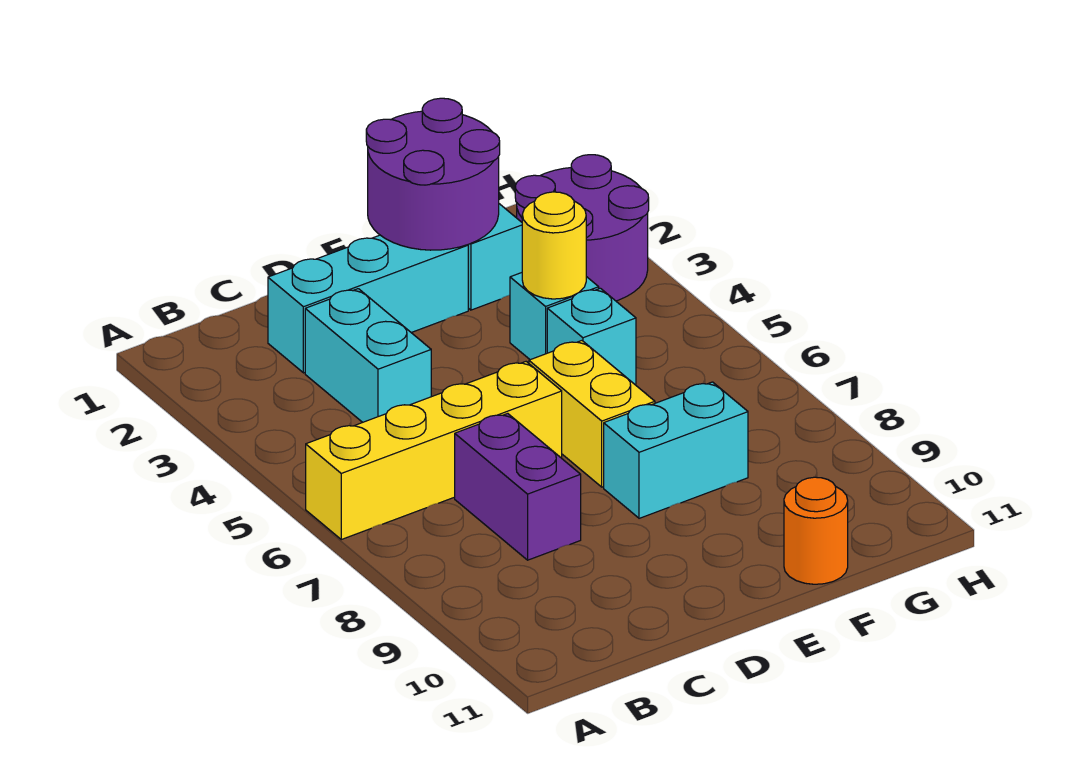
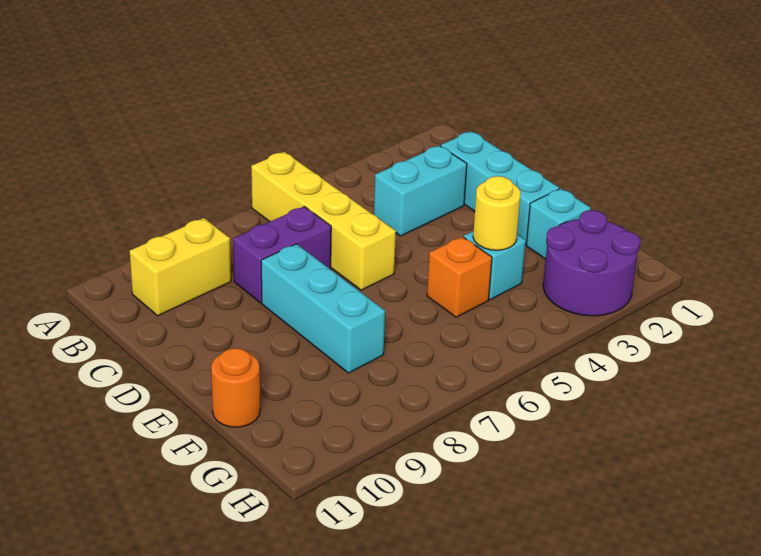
purple 2x2 round brick [366,98,500,250] -> none
yellow 1x2 brick [529,341,655,487] -> yellow 1x2 brick moved to [130,218,231,316]
cyan 1x2 brick [604,382,748,518] -> cyan 1x3 brick [261,244,385,373]
cyan 1x1 brick [547,288,636,384] -> orange 1x1 brick [427,237,492,317]

